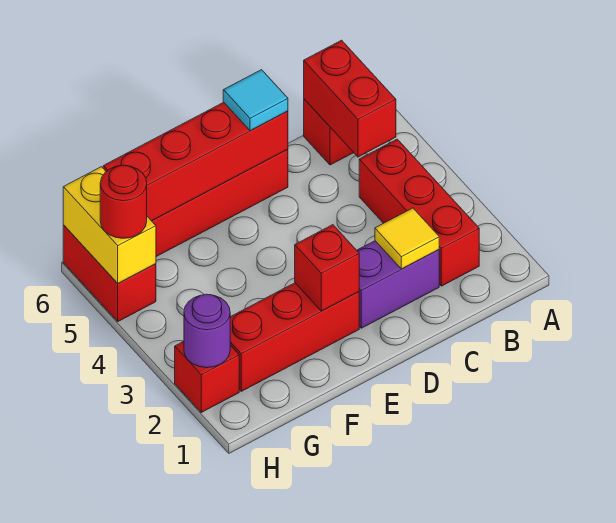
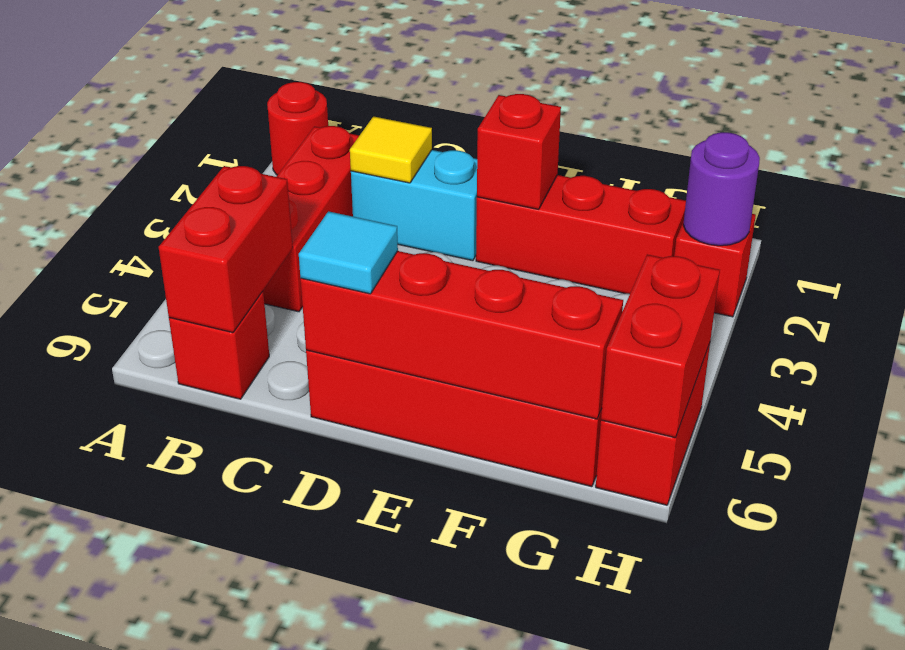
purple 1x2 brick [357,241,439,328] -> cyan 1x2 brick [351,150,477,261]
yellow 1x2 brick [63,167,156,283] -> red 1x2 brick [601,255,720,438]
red 1x1 round brick [100,165,147,238] -> red 1x1 round brick moved to [267,82,328,175]

